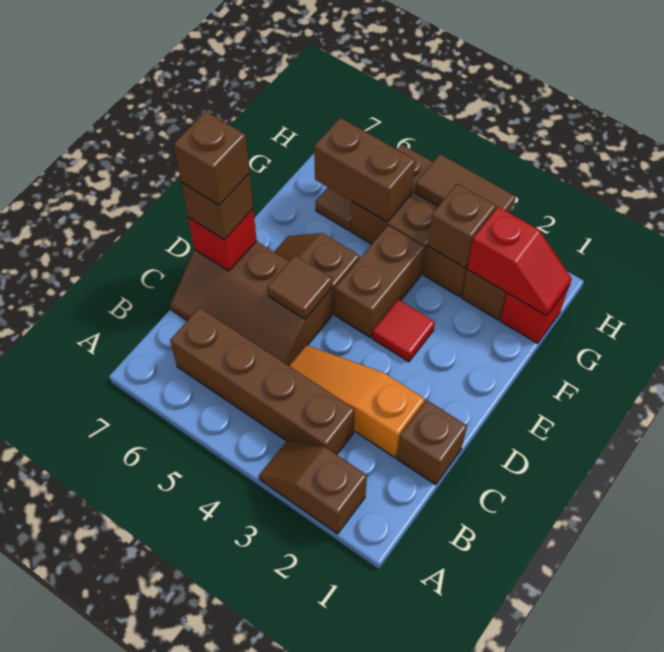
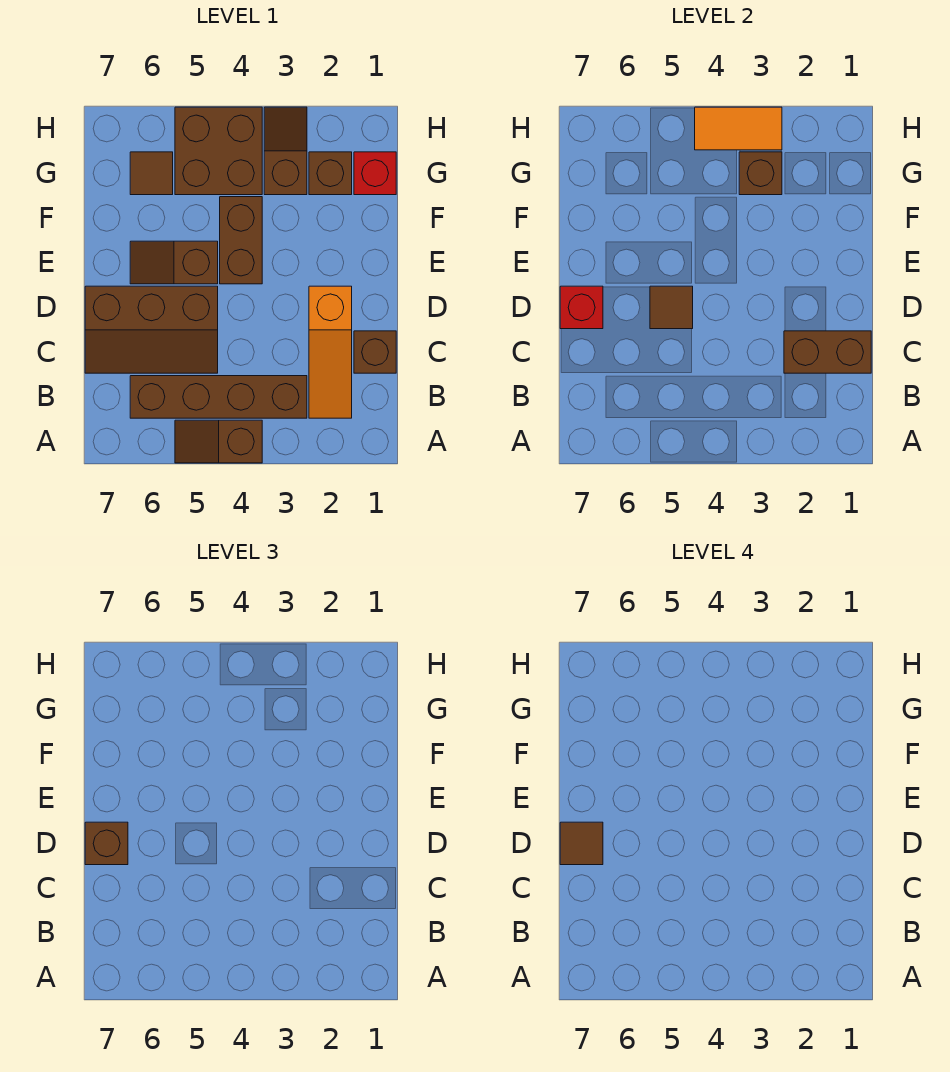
brown 1x2 slope [259,440,367,534] -> brown 1x2 slope moved to [175,420,262,463]
orange 1x3 slope [289,345,425,458] -> orange 1x3 slope turned to [309,286,352,418]
brown 1x1 brick [174,112,249,205] -> brown 1x1 tile [560,822,603,865]
red 1x1 tile [373,299,435,362] -> none
red 1x2 slope [467,207,572,316] -> none
brown 1x2 brick [314,118,415,222] -> brown 1x2 brick moved to [784,331,871,373]
brown 1x2 tile [415,154,516,213] -> orange 1x2 tile [695,107,782,150]

